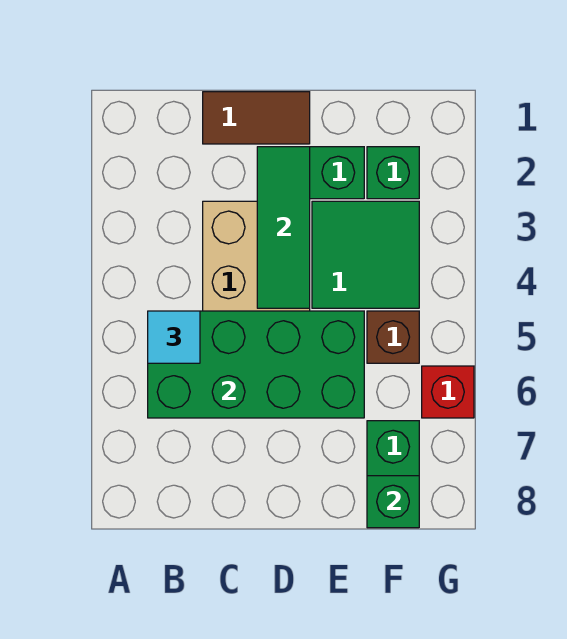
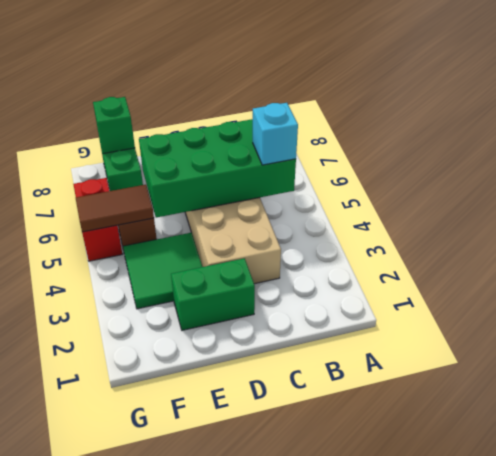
cyan 1x1 tile [148,311,200,363] -> cyan 1x1 brick [253,103,298,165]
brown 1x2 tile [203,92,310,144] -> brown 1x2 tile moved to [76,185,154,232]
green 1x3 tile [257,147,310,308] -> none
green 1x1 brick [367,147,419,199] -> none
red 1x1 brick [422,366,474,418] -> red 1x2 brick [73,178,122,261]

